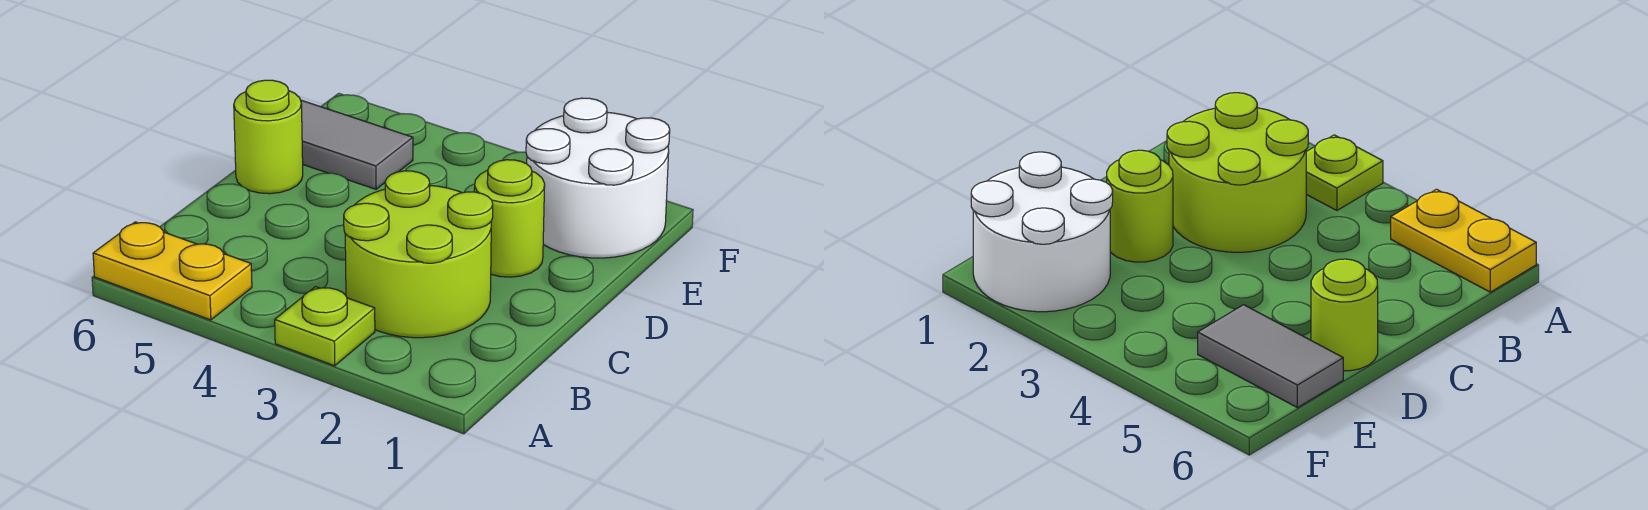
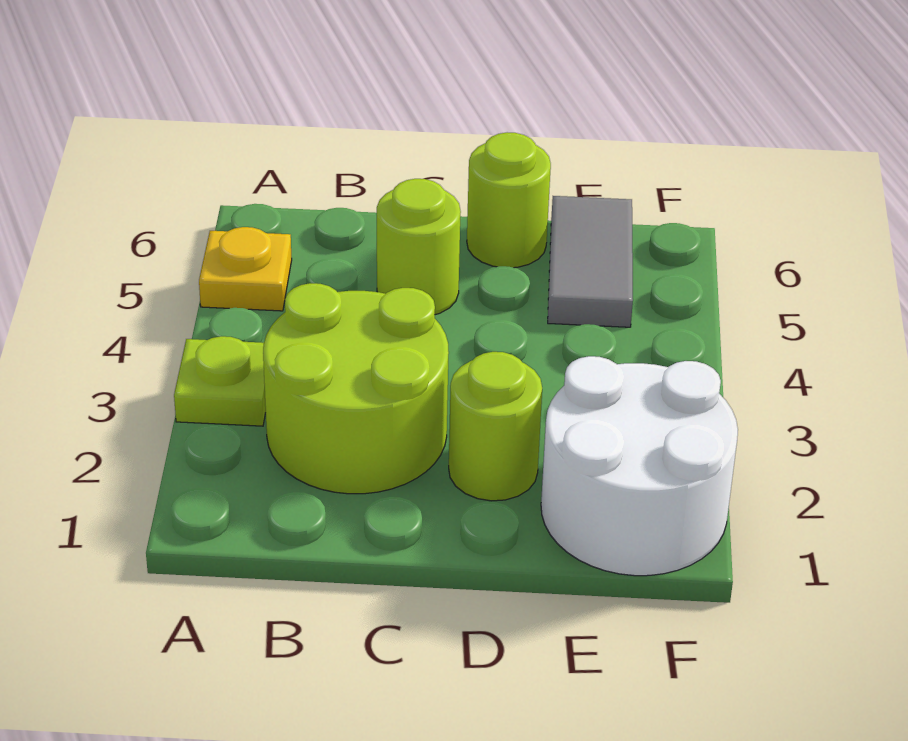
yellow 1x2 plate [93,222,252,320] -> yellow 1x1 plate [199,227,292,311]
none -> lime 1x1 round brick [377,179,461,315]

